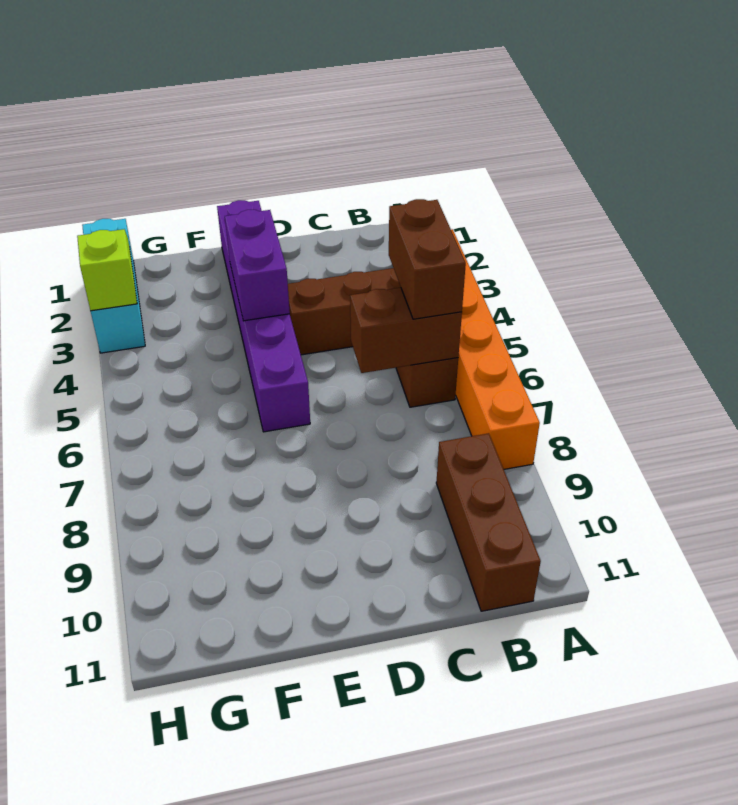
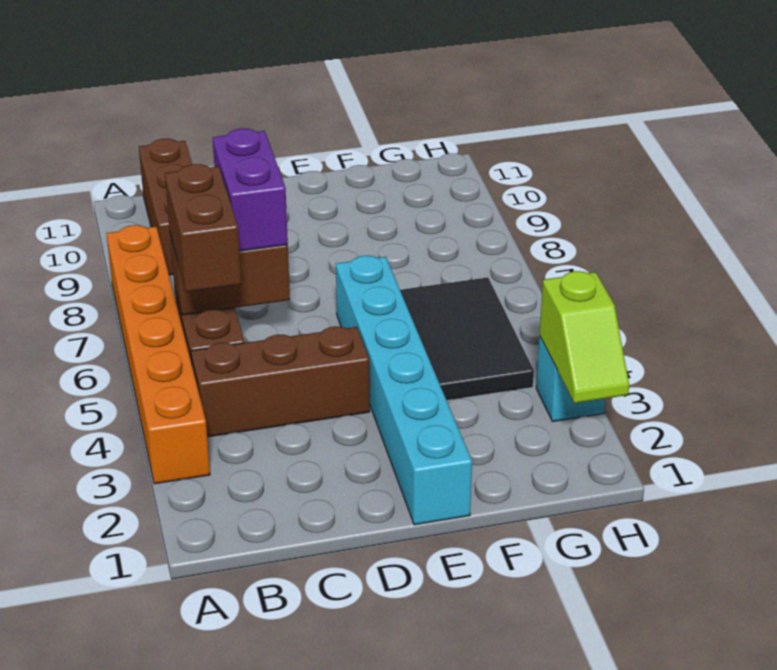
purple 1x6 brick [217,200,310,432] -> cyan 1x6 brick [336,256,472,525]
purple 1x2 brick [225,210,290,321] -> purple 1x2 brick moved to [212,128,288,251]
none -> black 2x3 tile [400,277,534,400]
cyan 1x3 brick [82,219,145,353] -> cyan 1x1 brick [536,336,605,422]

